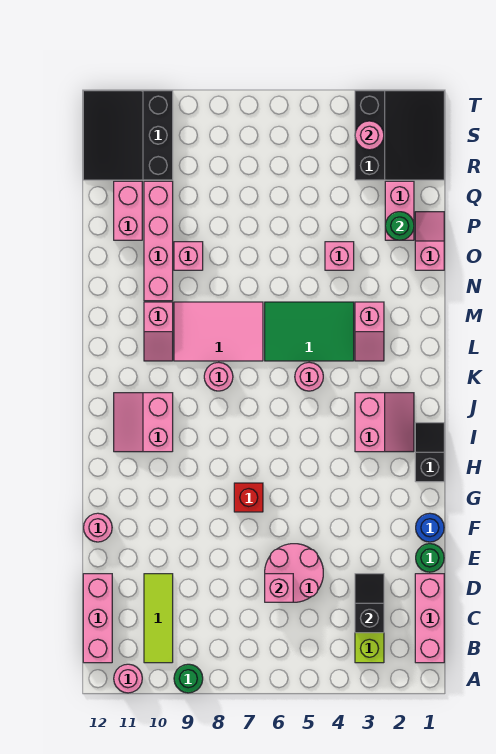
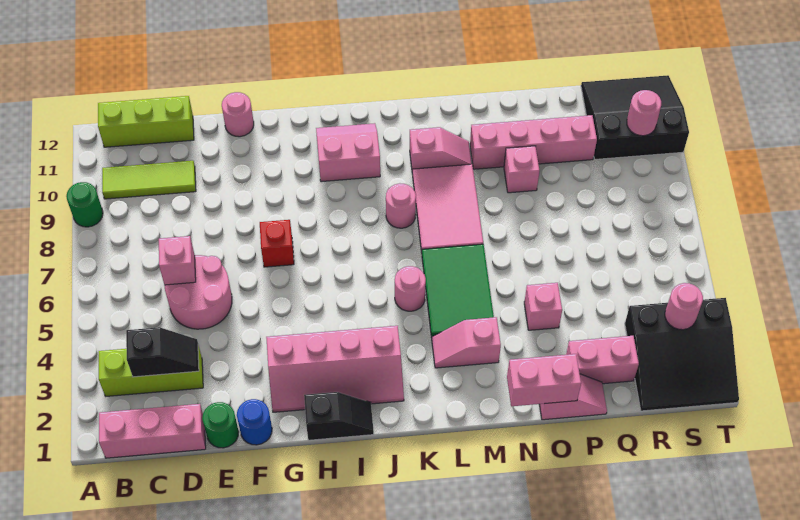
pink 1x1 round brick [114,664,142,693] -> pink 1x1 round brick moved to [627,90,661,136]
pink 1x3 brick [83,574,112,663] -> lime 1x3 brick [98,96,194,147]
pink 2x2 slope [355,393,414,452] -> pink 2x4 slope [266,326,404,412]
pink 1x2 slope [144,302,173,361] -> pink 1x2 slope turned to [410,127,472,174]
green 1x1 round brick [385,212,414,240] -> none
pink 1x2 brick [114,181,142,240] -> pink 1x2 brick moved to [507,354,581,406]

